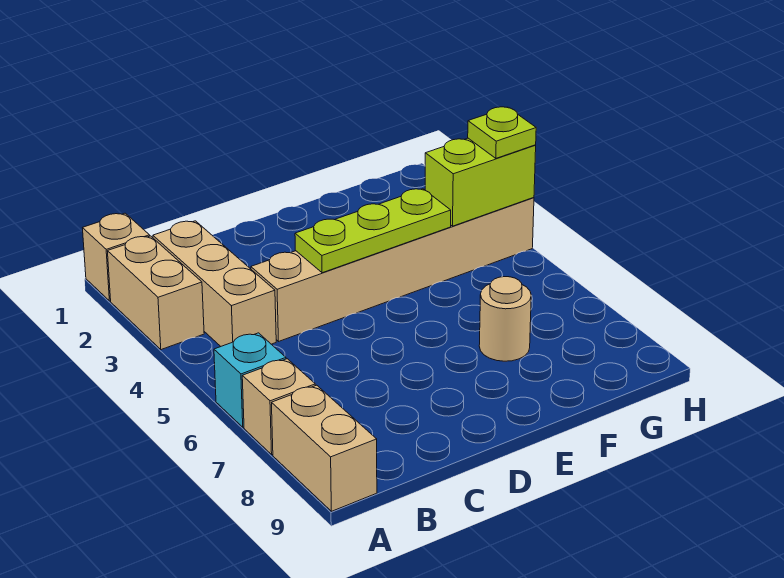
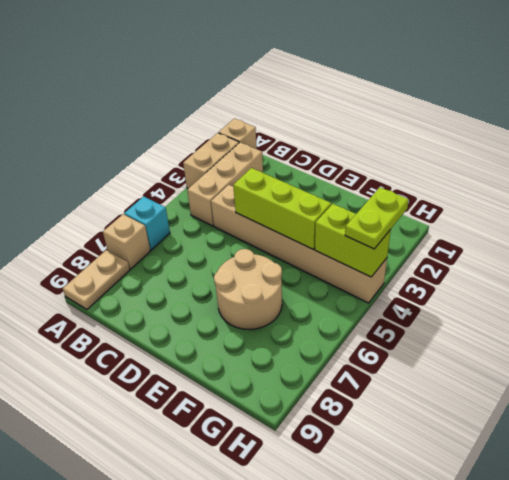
tan 1x2 brick [272,385,377,511] -> tan 1x2 plate [63,250,130,309]
lime 1x3 plate [295,189,451,273] -> lime 1x3 brick [233,168,331,249]
tan 1x1 round brick [479,277,531,361] -> tan 2x2 round brick [214,249,282,329]
lime 1x1 plate [468,107,536,158] -> lime 1x2 plate [345,187,409,249]

